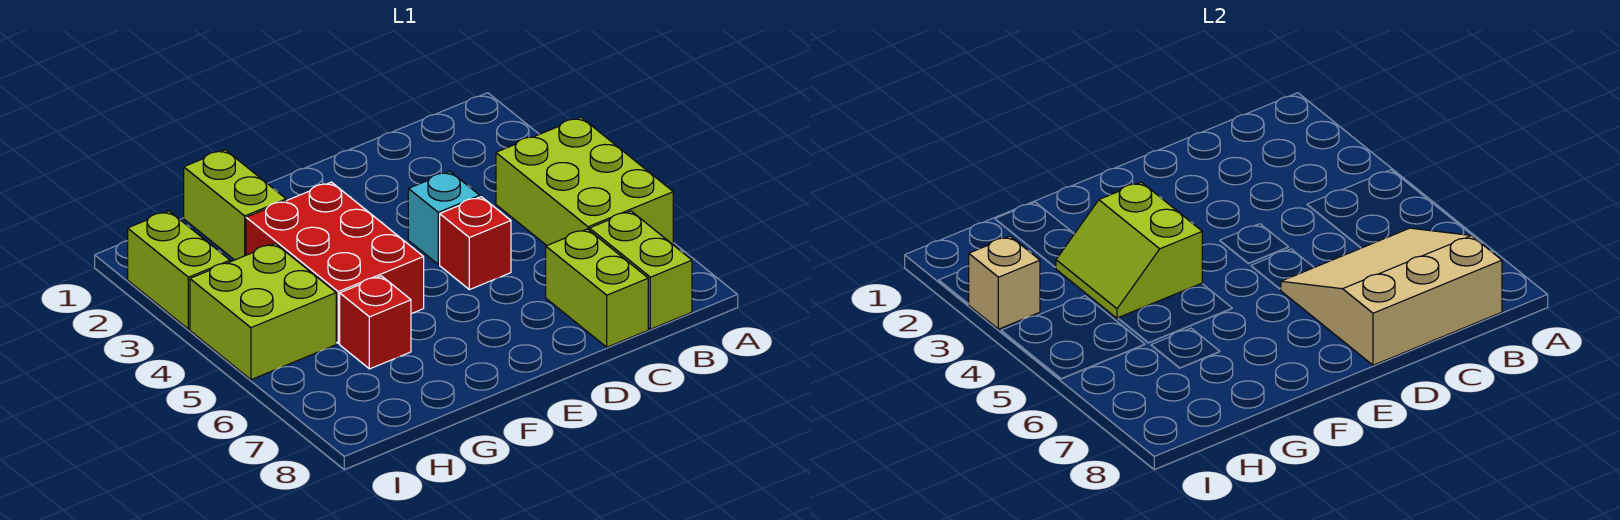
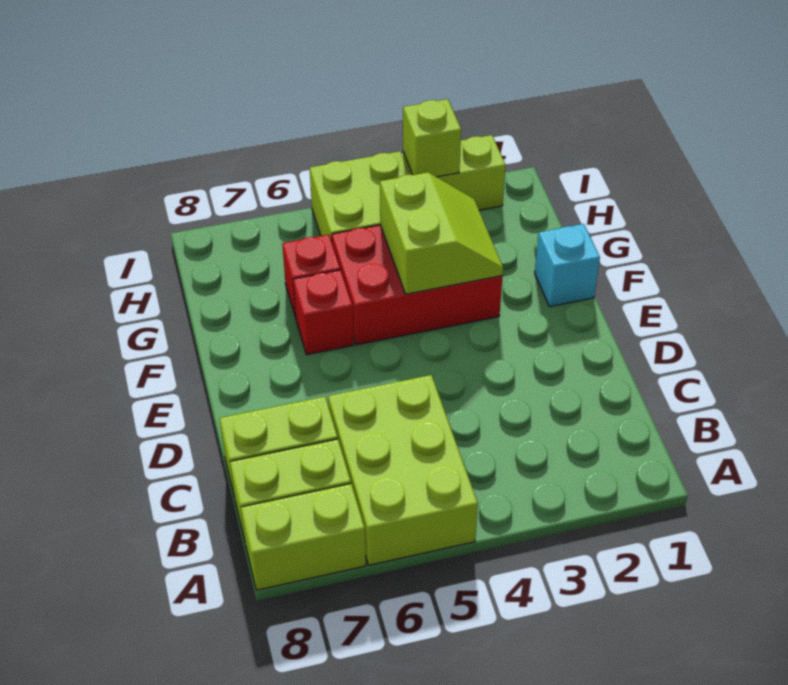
lime 2x3 brick [496,117,673,245] -> lime 2x3 brick turned to [328,375,478,565]
tan 3x3 slope [1281,228,1502,365] -> none
cyan 1x1 brick [408,172,480,264] -> cyan 1x1 brick moved to [535,224,600,307]
red 1x1 brick [440,197,511,290] -> red 1x1 brick moved to [293,270,354,355]
lime 2x2 slope [1056,182,1202,318] -> lime 2x2 slope turned to [380,173,503,294]
lime 1x2 brick [184,150,286,260] -> lime 1x2 brick moved to [241,484,366,590]
tan 1x1 brick [969,236,1040,329] -> lime 1x1 brick [403,99,461,177]

